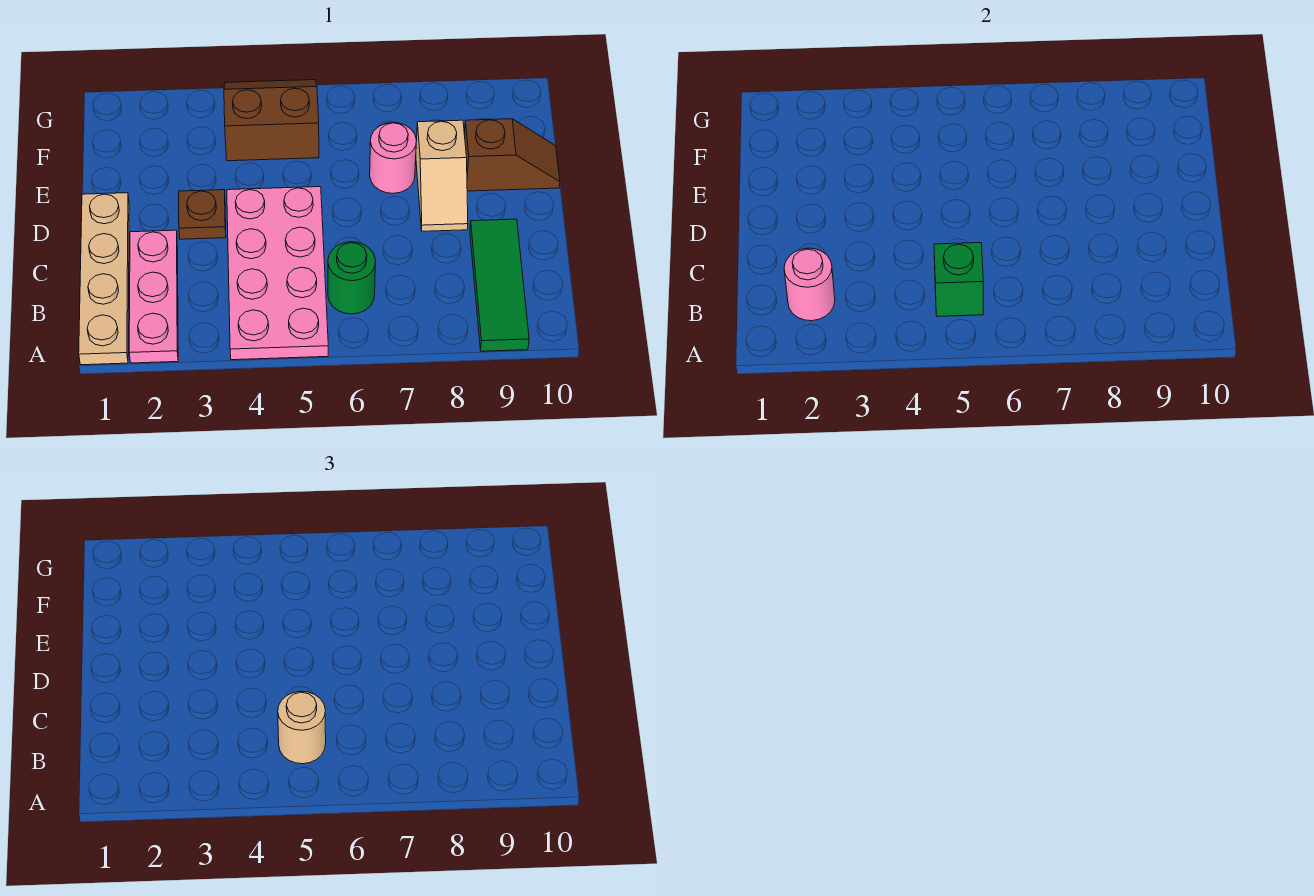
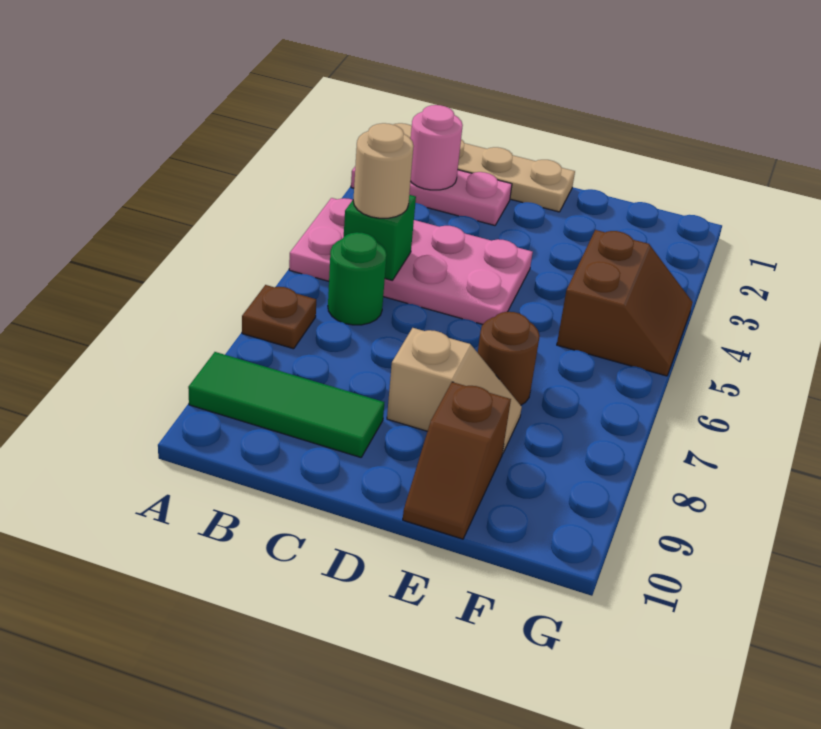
brown 1x1 plate [179,190,226,239] -> brown 1x1 plate moved to [242,285,316,349]
tan 1x2 slope [416,120,468,231] -> tan 1x2 slope turned to [387,328,522,454]
pink 1x1 round brick [370,123,416,193] -> brown 1x1 round brick [478,312,540,405]

